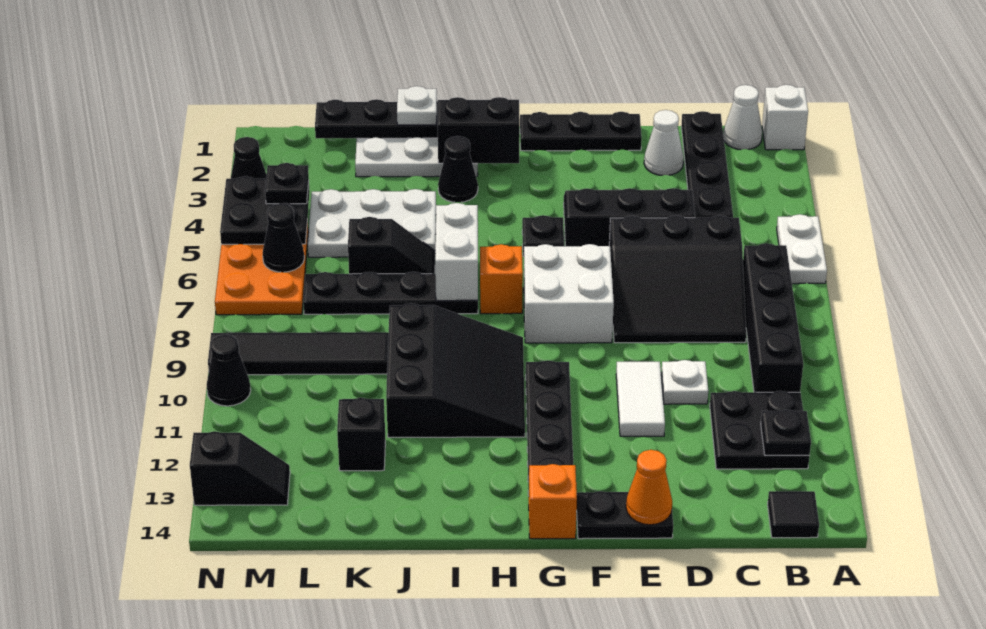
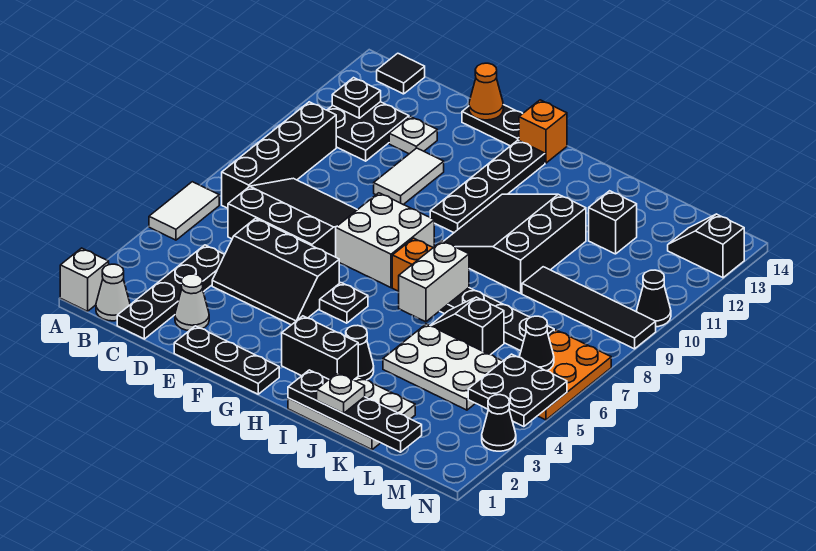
white 1x2 plate [777,214,827,284] -> white 1x2 tile [149,182,219,240]
white 1x1 plate [661,360,708,404] -> white 1x1 plate moved to [389,117,437,154]
black 1x1 plate [265,163,309,204] -> none

